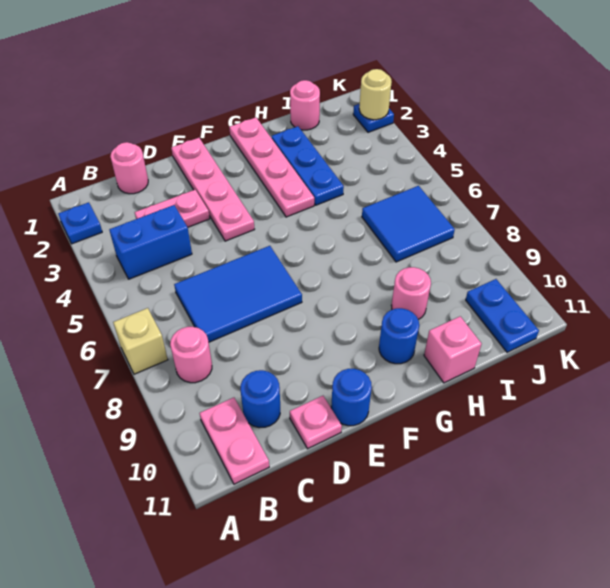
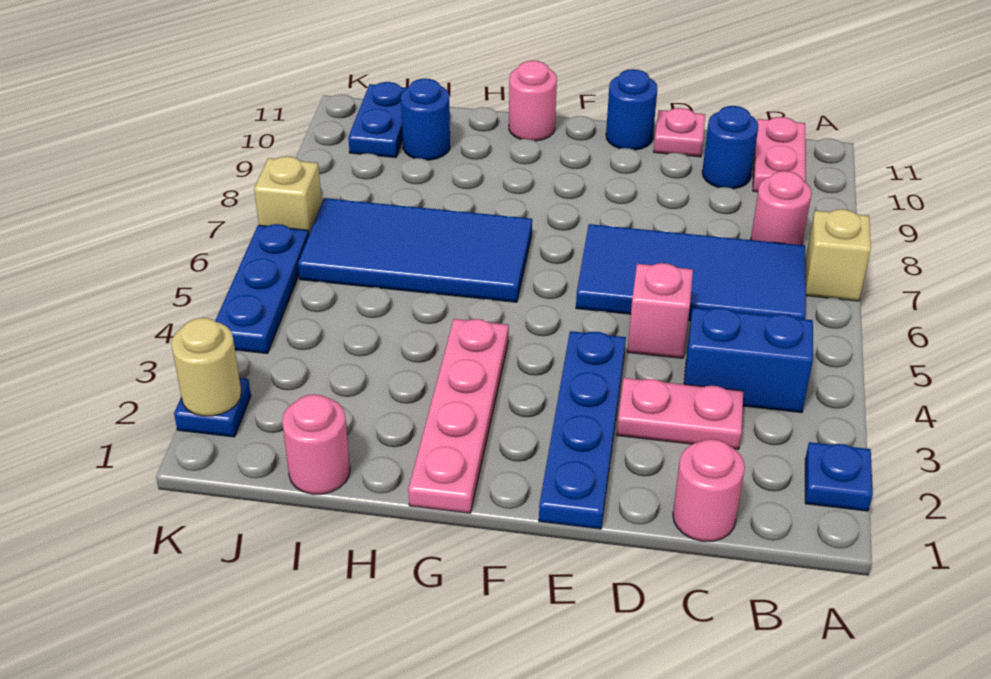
blue 2x3 tile [174,246,302,342] -> blue 2x4 tile [576,224,806,321]
pink 1x4 plate [171,138,255,241] -> blue 1x4 plate [539,331,626,529]
blue 1x1 round brick [379,308,419,364] -> blue 1x1 round brick moved to [401,79,450,160]
blue 1x3 plate [271,126,344,205] -> blue 1x3 plate moved to [215,224,309,354]
pink 1x1 round brick [391,267,431,320] -> pink 1x1 round brick moved to [509,61,557,141]
pink 1x1 brick [424,316,482,383] -> pink 1x1 brick moved to [628,263,693,358]
blue 2x2 tile [362,186,455,262] -> blue 2x4 tile [298,198,532,302]
none -> tan 1x1 brick [254,156,322,234]

